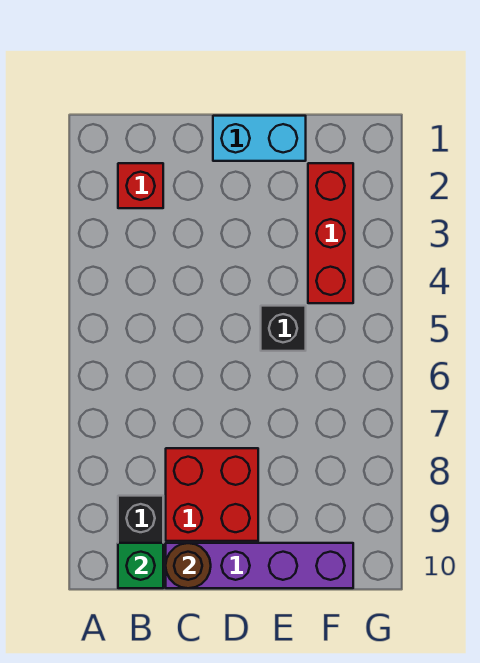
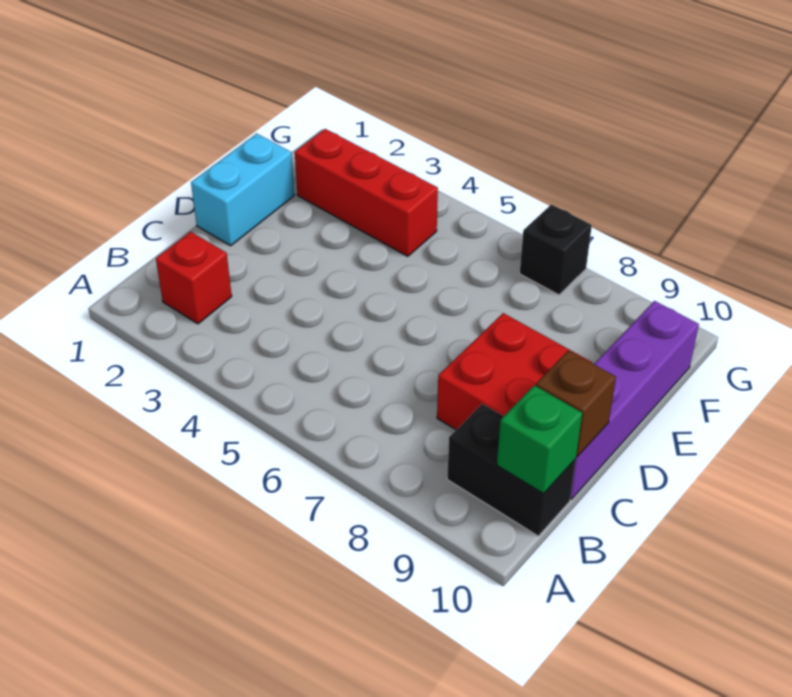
brown 1x1 round brick [166,543,211,588] -> brown 1x1 brick [536,350,616,456]
black 1x1 brick [261,306,306,351] -> black 1x1 brick moved to [520,205,592,295]

